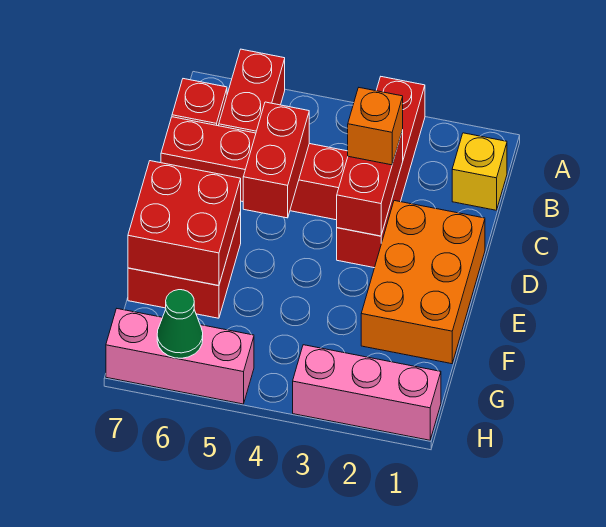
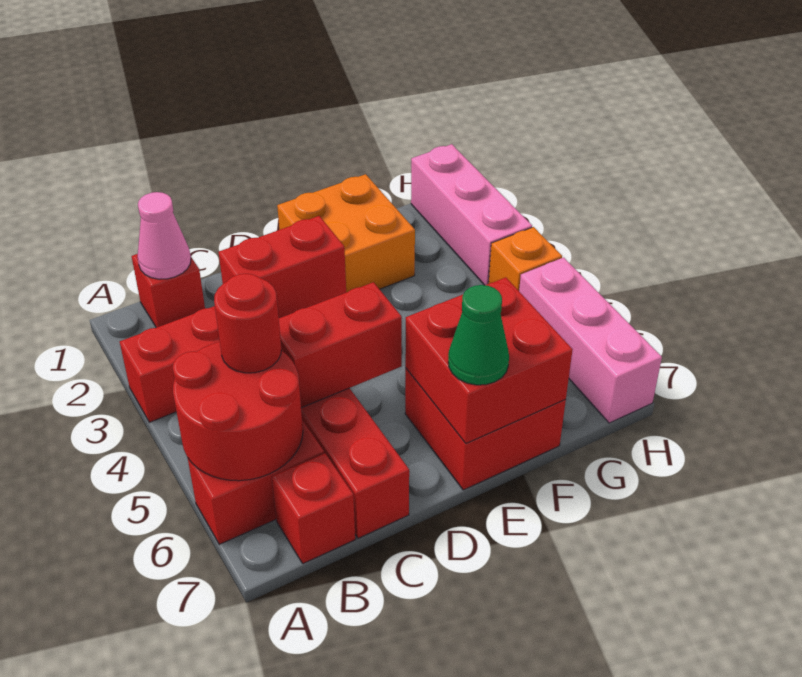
none -> red 2x2 round brick [173,342,303,481]
yellow 1x1 brick [452,133,507,210] -> red 1x1 brick [132,254,205,328]
none -> pink 1x1 cone [138,192,191,279]
none -> red 1x1 round brick [214,274,281,373]
orange 1x1 brick [348,88,403,165] -> orange 1x1 brick moved to [489,227,562,291]
orange 2x3 brick [361,201,485,364] -> orange 2x2 brick [277,174,415,292]
green 1x1 cone [157,290,203,358] -> green 1x1 cone moved to [448,285,509,385]

